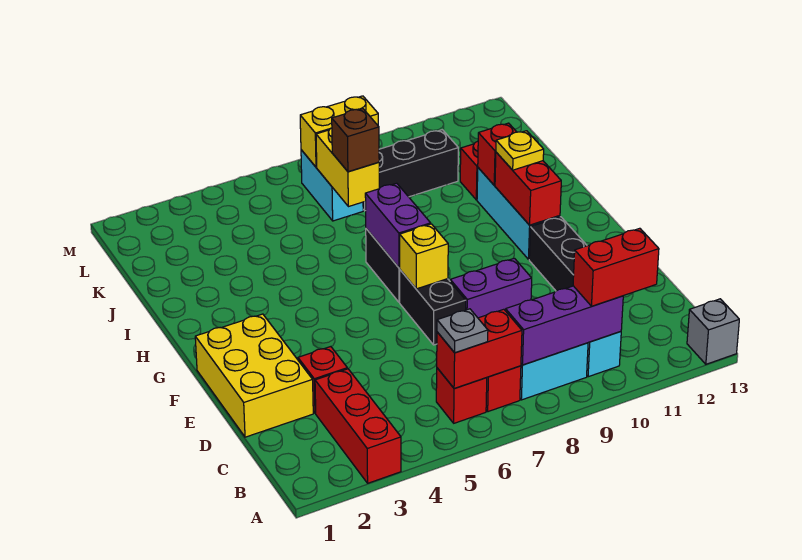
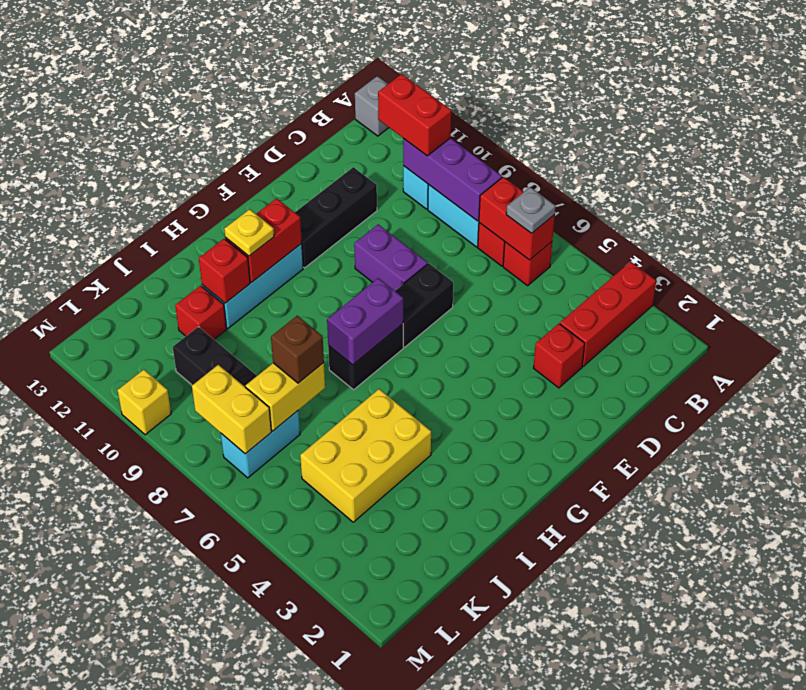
yellow 2x3 brick [195,314,313,437] -> yellow 2x3 brick moved to [300,389,431,522]
yellow 1x1 brick [400,224,448,289] -> yellow 1x1 brick moved to [118,370,171,435]

